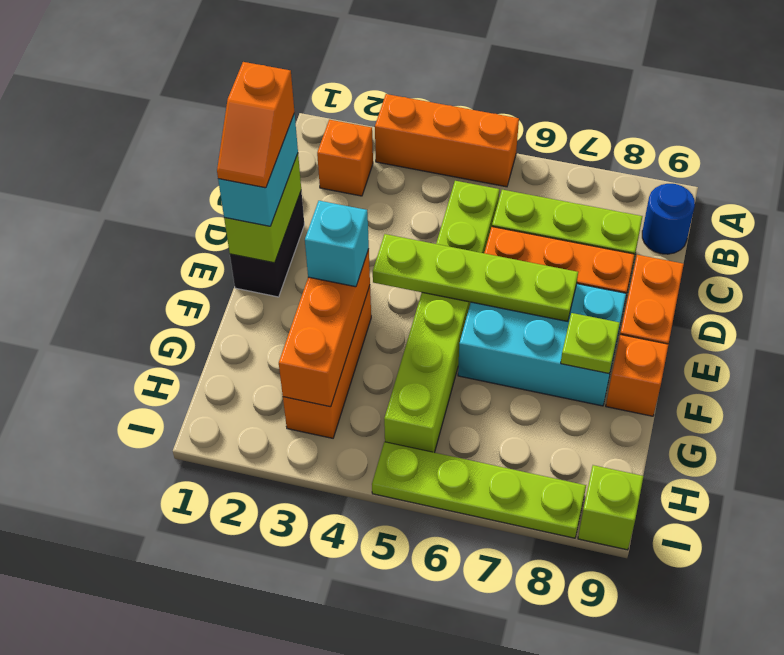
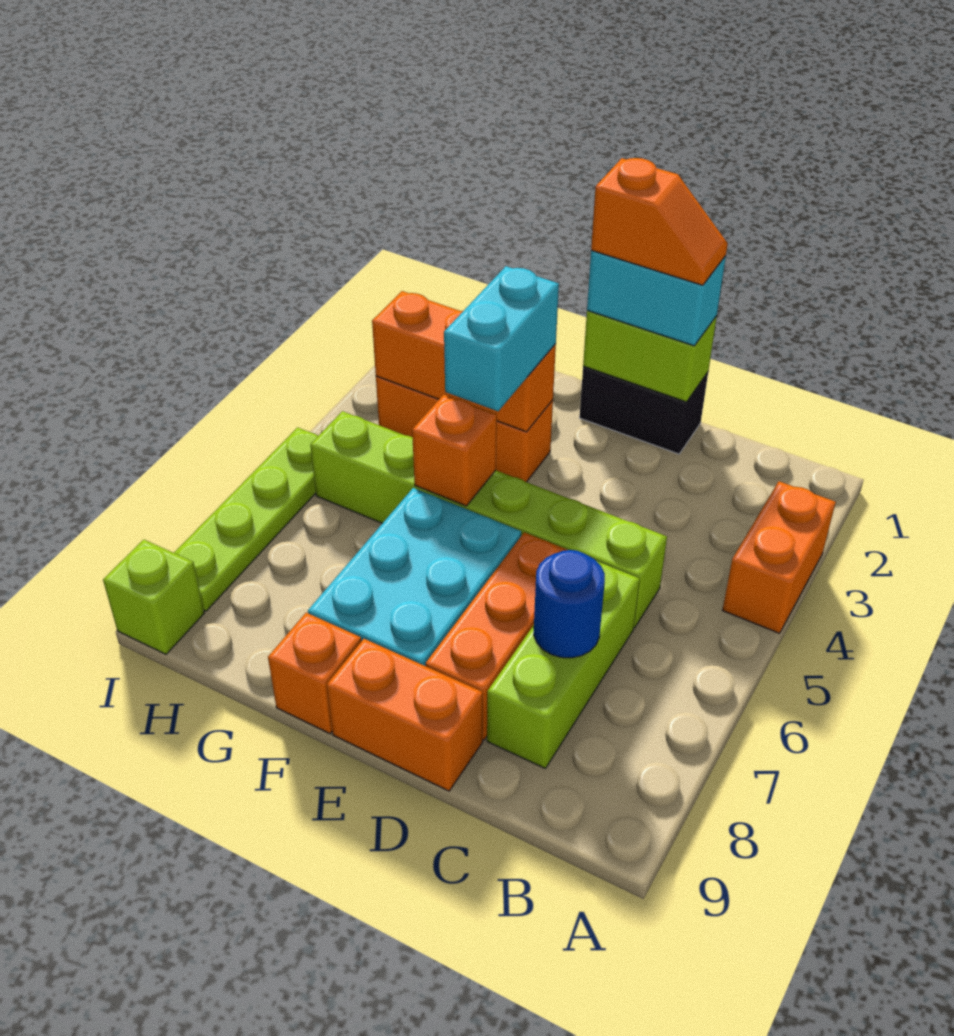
orange 1x3 brick [375,94,519,187] -> orange 1x2 brick [723,481,836,633]
orange 1x1 brick [317,120,373,196] -> orange 1x1 brick moved to [412,395,497,506]
blue 1x1 round brick [642,184,695,254] -> blue 1x1 round brick moved to [534,550,605,658]
orange 1x2 slope [217,62,294,188] -> orange 1x2 slope turned to [591,158,728,285]
lime 1x4 plate [373,234,578,321] -> none
cyan 1x1 brick [305,201,369,287] -> cyan 1x2 brick [444,266,559,411]
lime 1x1 plate [561,313,620,374] -> none

